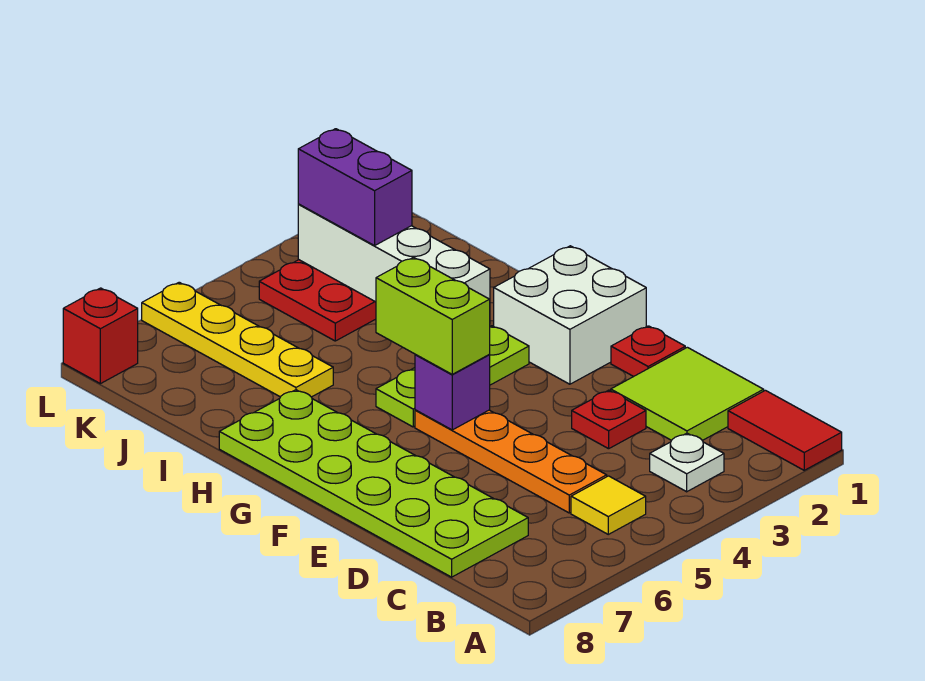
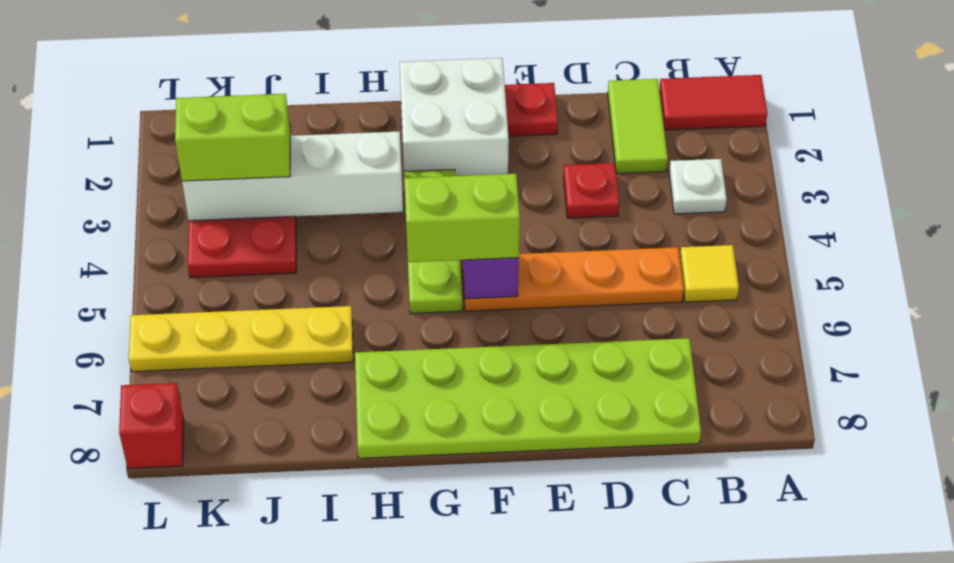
lime 2x2 tile [611,347,764,441] -> lime 1x2 tile [608,79,668,174]
purple 1x2 brick [298,129,412,246] -> lime 1x2 brick [175,94,290,181]

